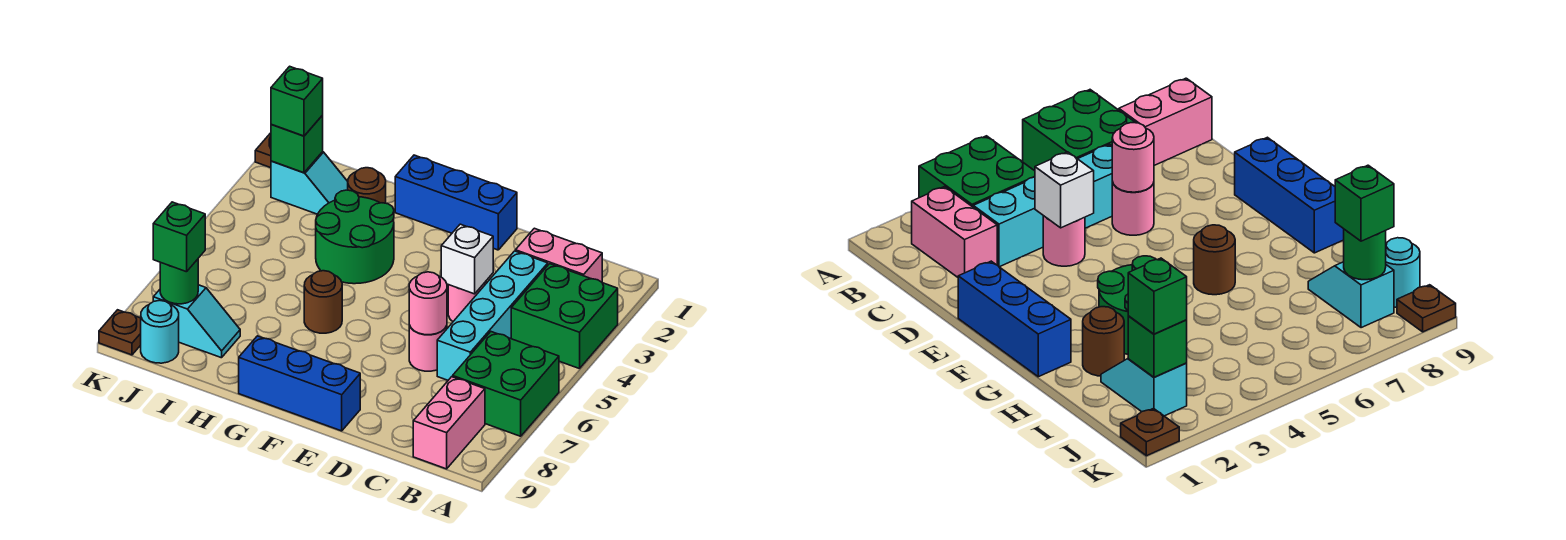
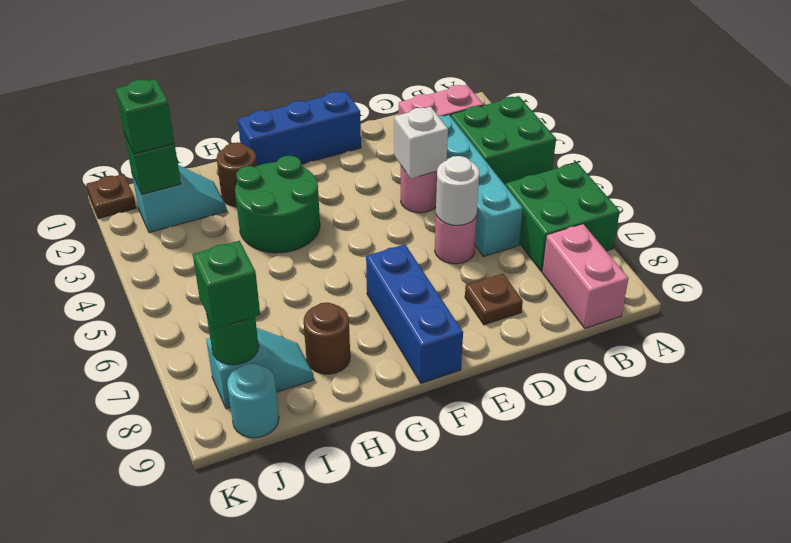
pink 1x1 round brick [409,272,447,335] -> white 1x1 round brick [436,156,479,225]
blue 1x3 brick [239,336,360,431] -> blue 1x3 brick turned to [366,244,463,383]
brown 1x1 round brick [304,271,342,333] -> brown 1x1 round brick moved to [304,302,350,374]
brown 1x1 plate [99,310,141,355] -> brown 1x1 plate moved to [465,274,523,325]

